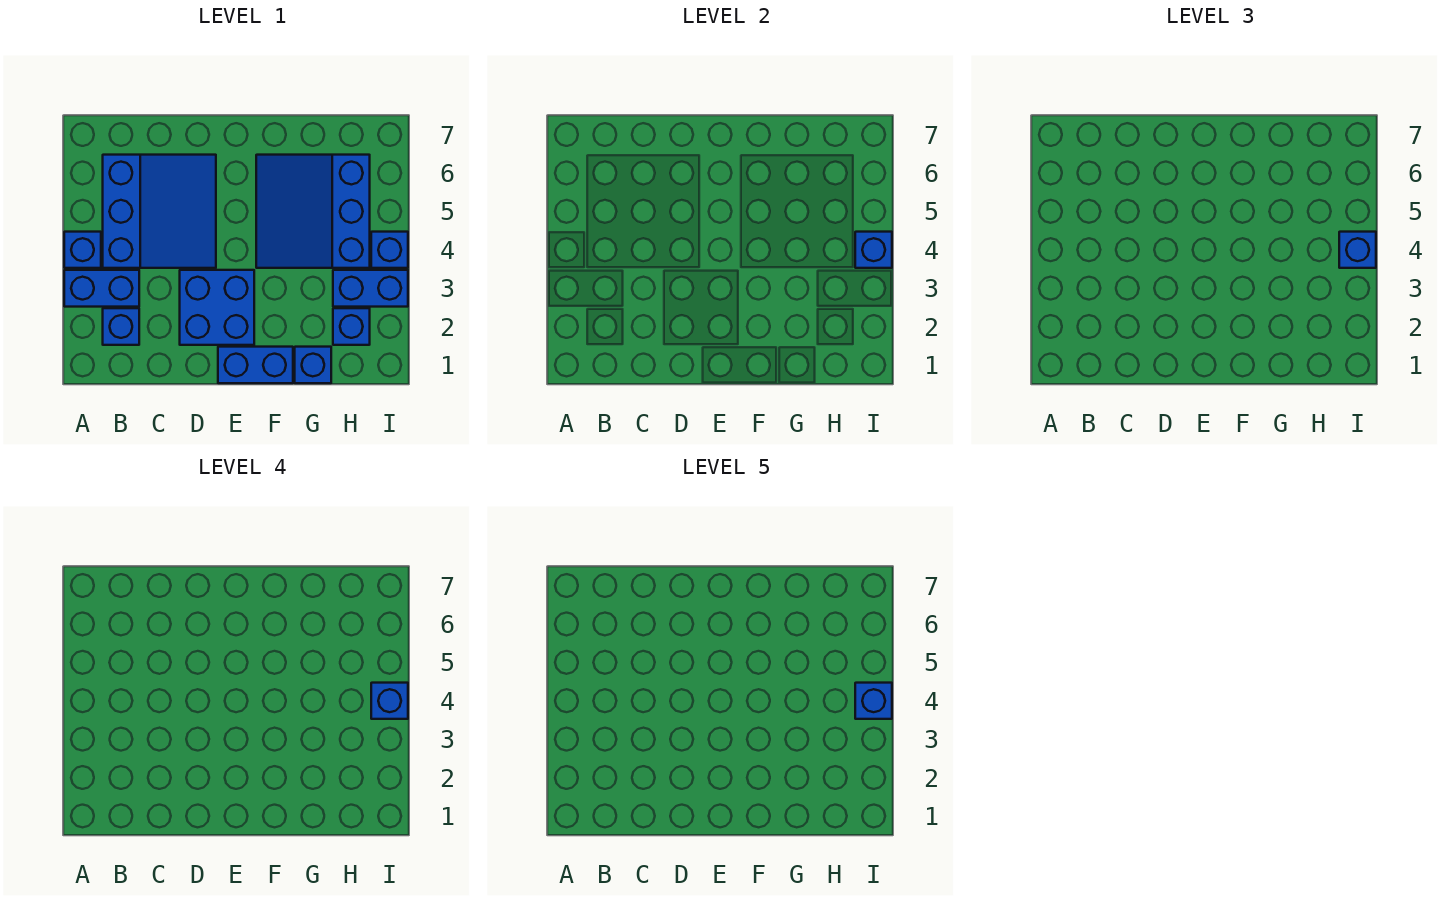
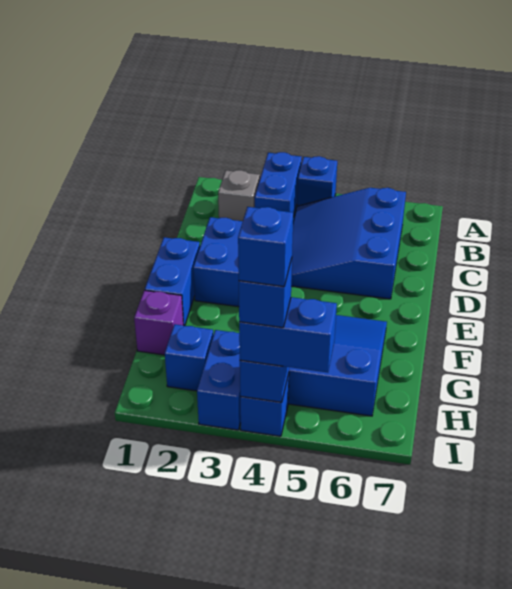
blue 1x1 brick [103,308,139,345] -> grey 1x1 brick [218,170,260,221]
blue 3x3 slope [103,155,216,268] -> blue 3x3 slope turned to [291,188,406,299]
blue 1x1 brick [295,347,331,383] -> purple 1x1 brick [134,290,184,355]
blue 1x1 brick [1339,232,1376,268] -> blue 1x2 brick [239,297,337,373]

